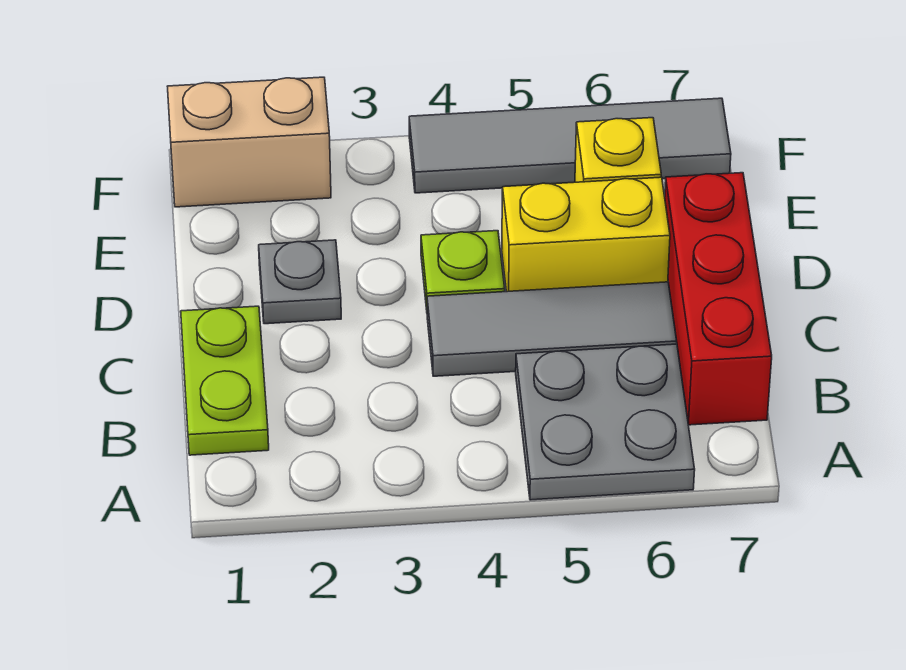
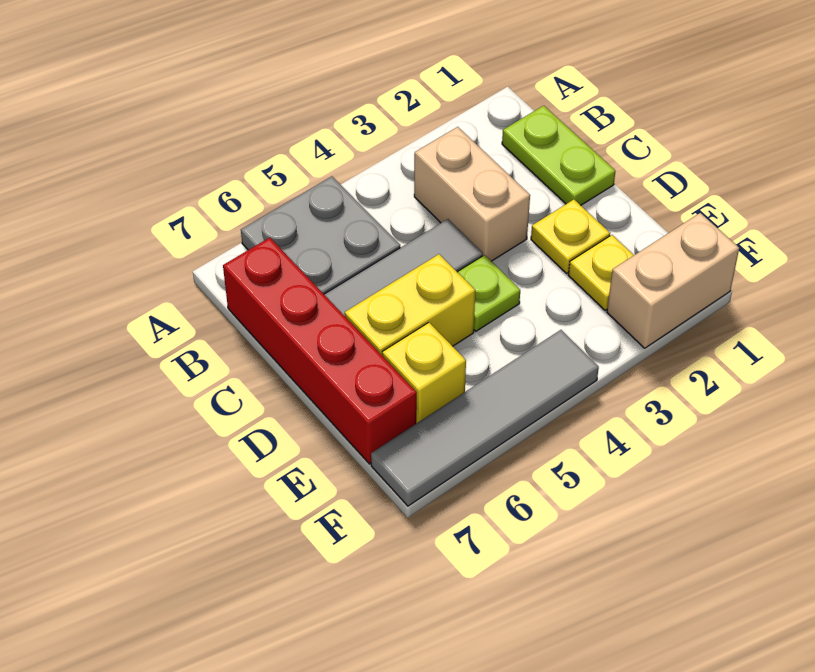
none -> tan 1x2 brick [414,127,530,261]
red 1x3 brick [665,173,772,425] -> red 1x4 brick [223,238,417,464]
grey 1x1 plate [259,240,341,324] -> yellow 1x1 plate [531,200,610,273]
none -> yellow 1x1 plate [568,235,634,310]

